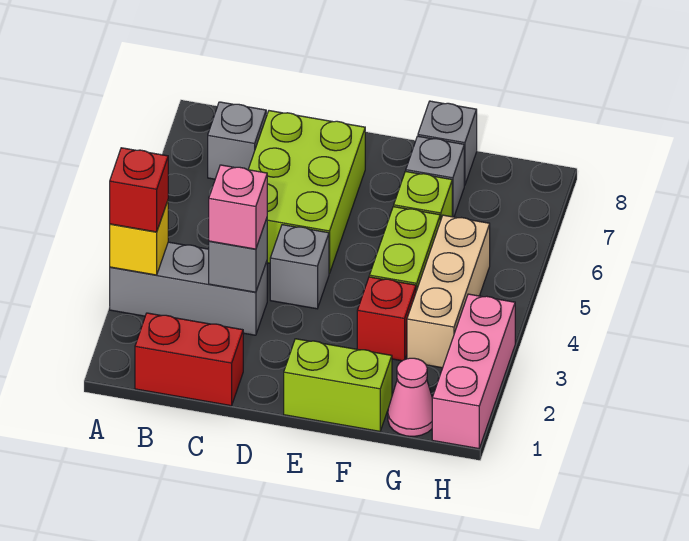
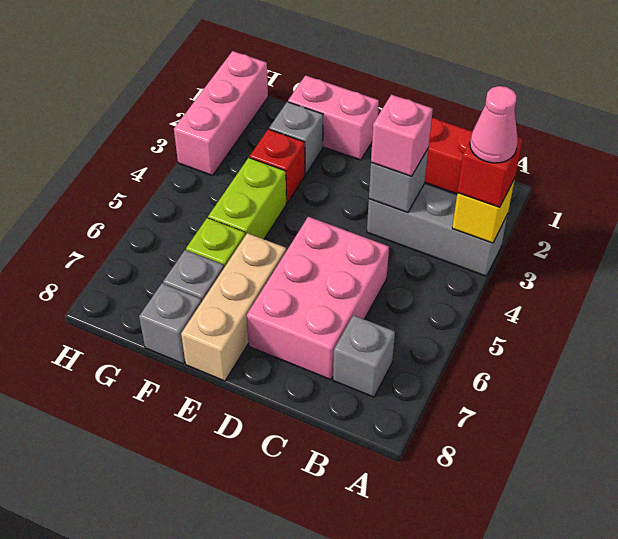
lime 2x3 brick [248,111,365,273] -> pink 2x3 brick [247,217,389,380]
grey 1x1 brick [270,225,329,309] -> grey 1x1 brick moved to [269,102,323,174]
lime 1x2 brick [284,339,392,431] -> pink 1x2 brick [288,75,379,160]
pink 1x1 cone [388,358,432,436] -> pink 1x1 cone moved to [470,86,518,163]
tan 1x3 brick [407,215,490,368] -> tan 1x3 brick moved to [181,233,286,381]

